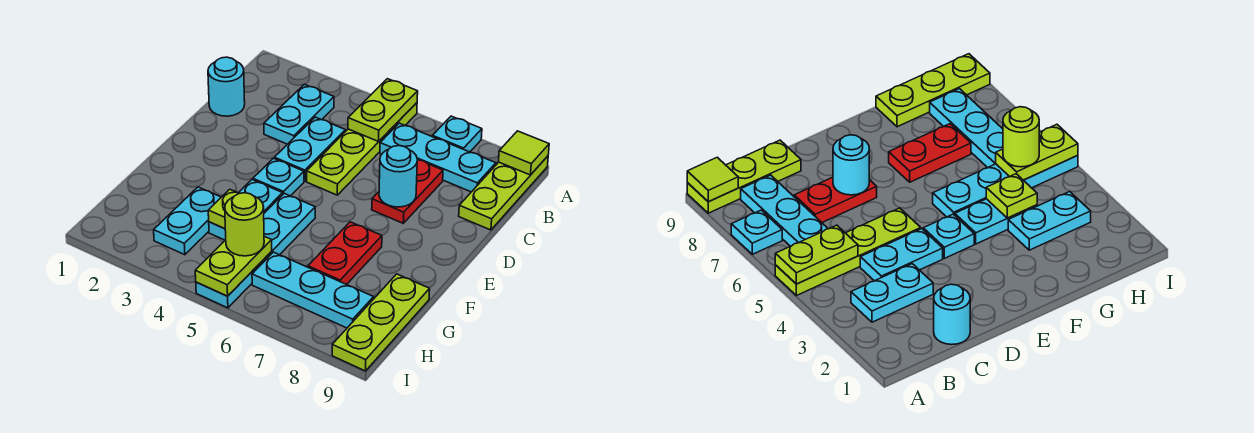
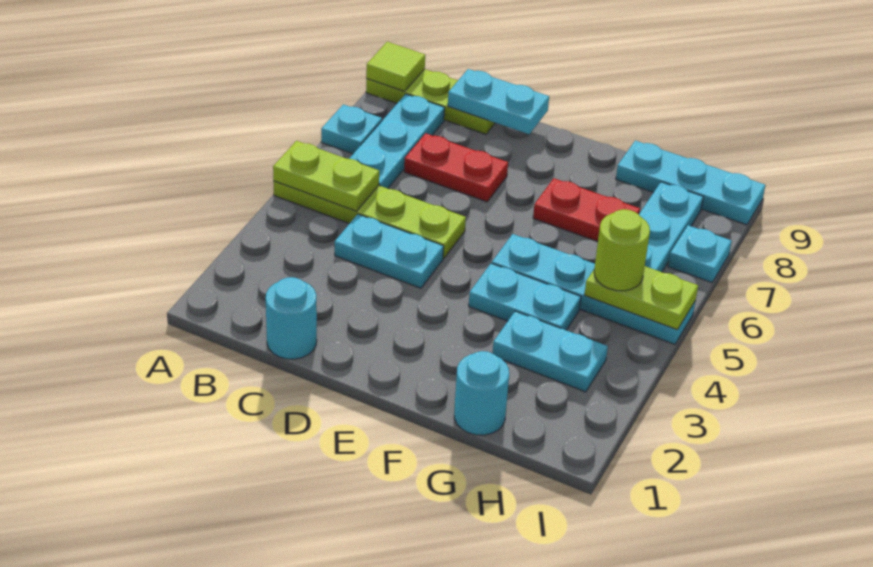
cyan 1x2 plate [264,84,334,144] -> cyan 1x2 plate moved to [448,69,549,134]
cyan 1x1 round brick [379,146,417,207] -> cyan 1x1 round brick moved to [454,351,509,435]
cyan 1x1 plate [253,158,304,196] -> cyan 1x1 plate moved to [668,225,732,282]
lime 1x1 plate [208,189,240,228] -> none
lime 1x3 plate [332,274,430,371] -> cyan 1x3 plate [616,141,765,225]

